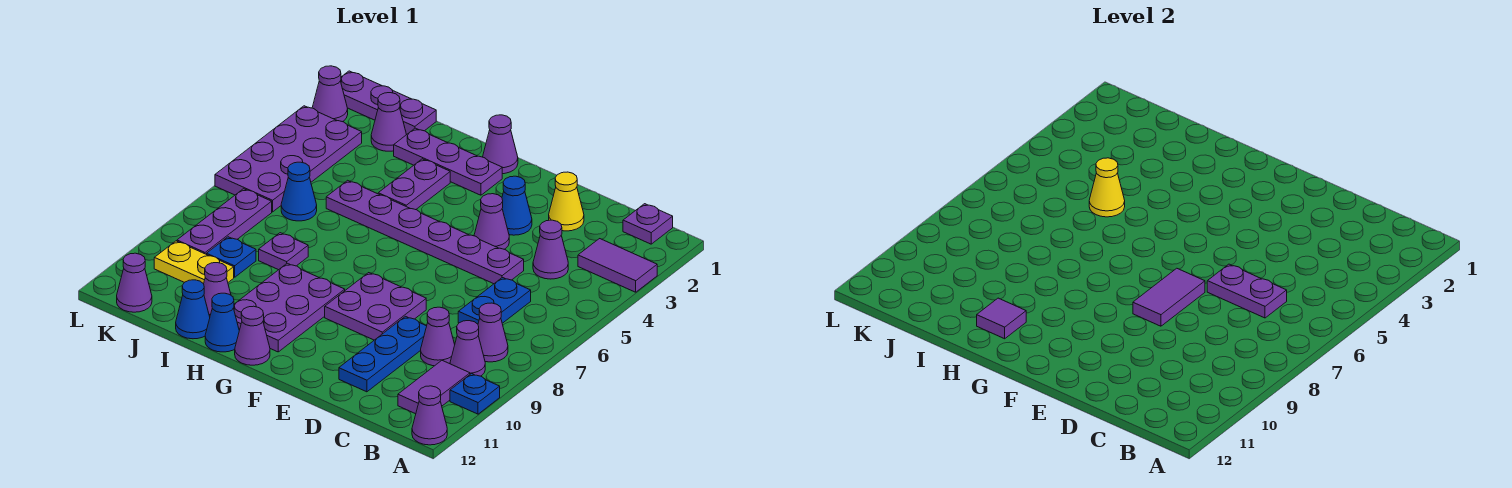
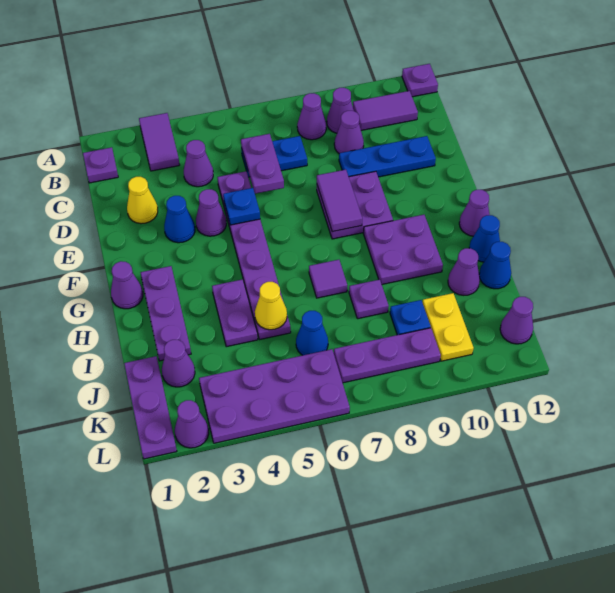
blue 1x1 plate [450,374,500,414] -> blue 1x1 plate moved to [223,188,260,225]
purple 1x1 cone [412,386,447,445] -> purple 1x1 plate [402,64,438,97]
purple 1x2 tile [1133,268,1205,326] -> purple 1x2 tile turned to [317,170,362,232]
purple 2x3 plate [234,263,345,352] -> purple 2x2 plate [363,215,443,284]
purple 1x2 plate [378,159,450,210] -> purple 1x2 plate turned to [212,279,258,347]
purple 1x1 tile [977,298,1026,339] -> purple 1x1 tile moved to [309,260,347,298]

